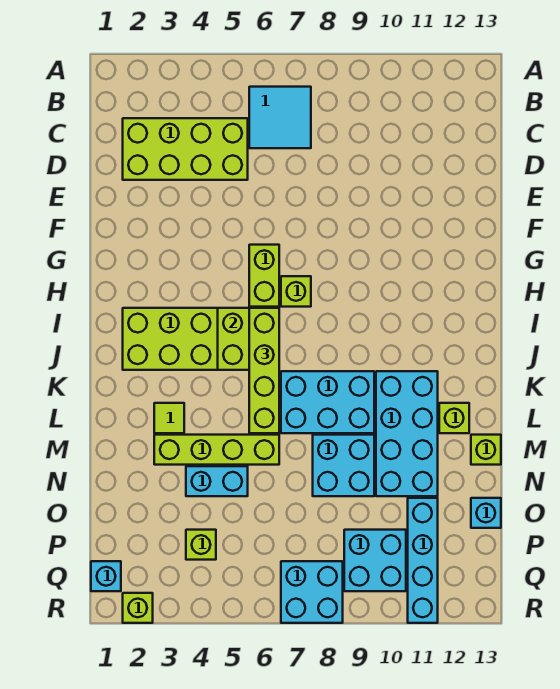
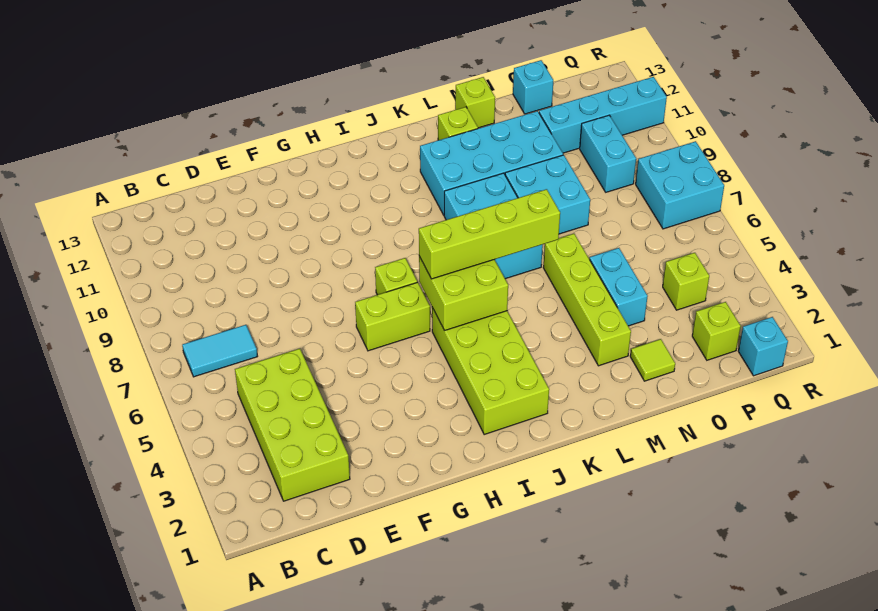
cyan 2x2 tile [249,87,311,148] -> cyan 1x2 tile [182,325,258,377]
lime 1x1 tile [154,403,184,433] -> lime 1x1 tile moved to [630,339,675,381]
cyan 2x2 brick [344,530,406,591] -> cyan 1x2 brick [580,115,636,192]
lime 1x1 brick [123,593,153,623] -> lime 1x1 brick moved to [692,302,741,360]

